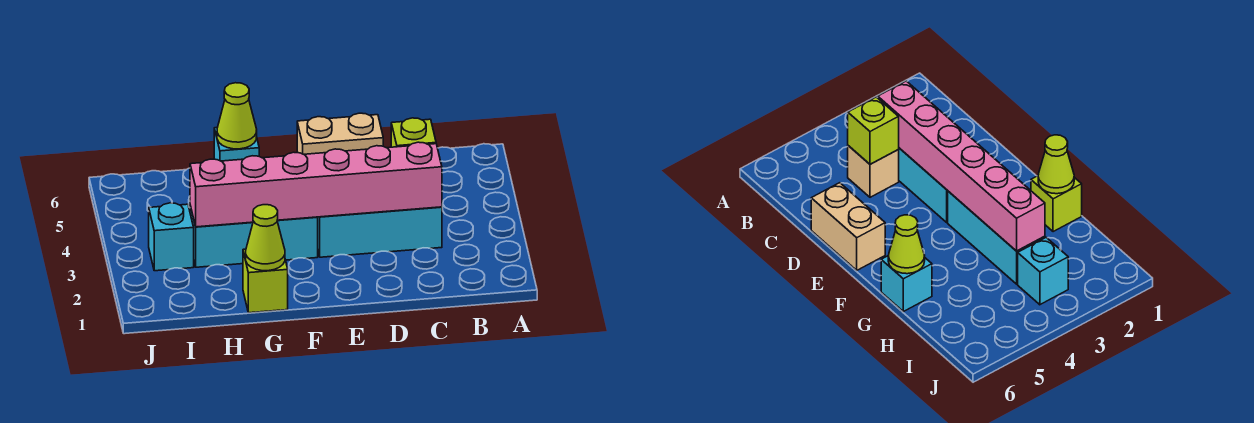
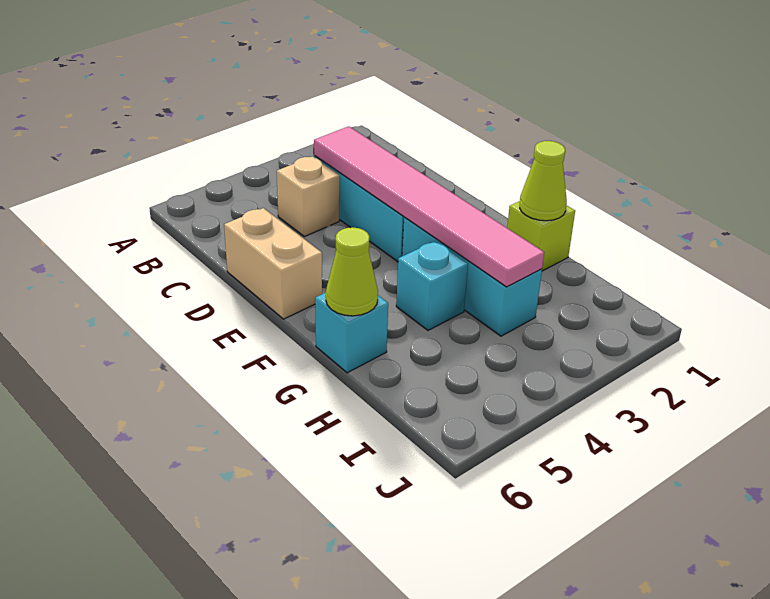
pink 1x6 brick [190,142,442,227] -> pink 1x6 tile [314,126,544,287]
lime 1x1 brick [391,118,436,147] -> none
cyan 1x1 brick [149,203,194,271] -> cyan 1x1 brick moved to [396,241,468,330]

